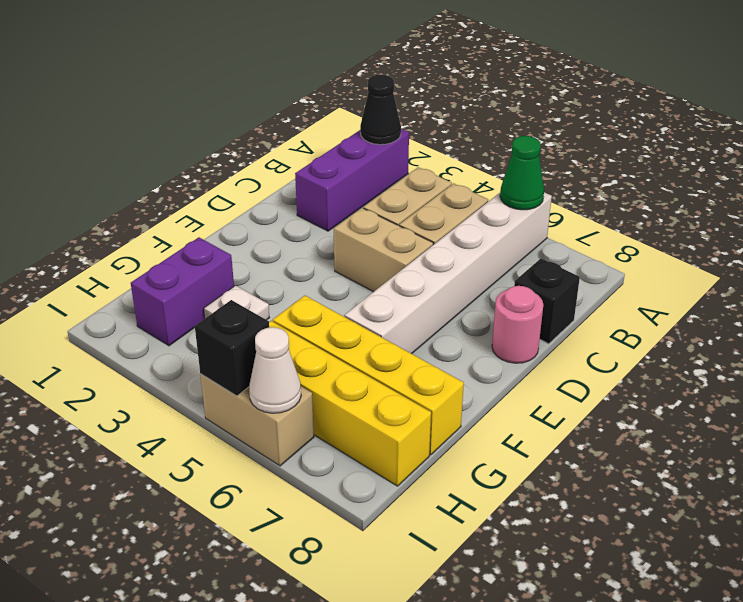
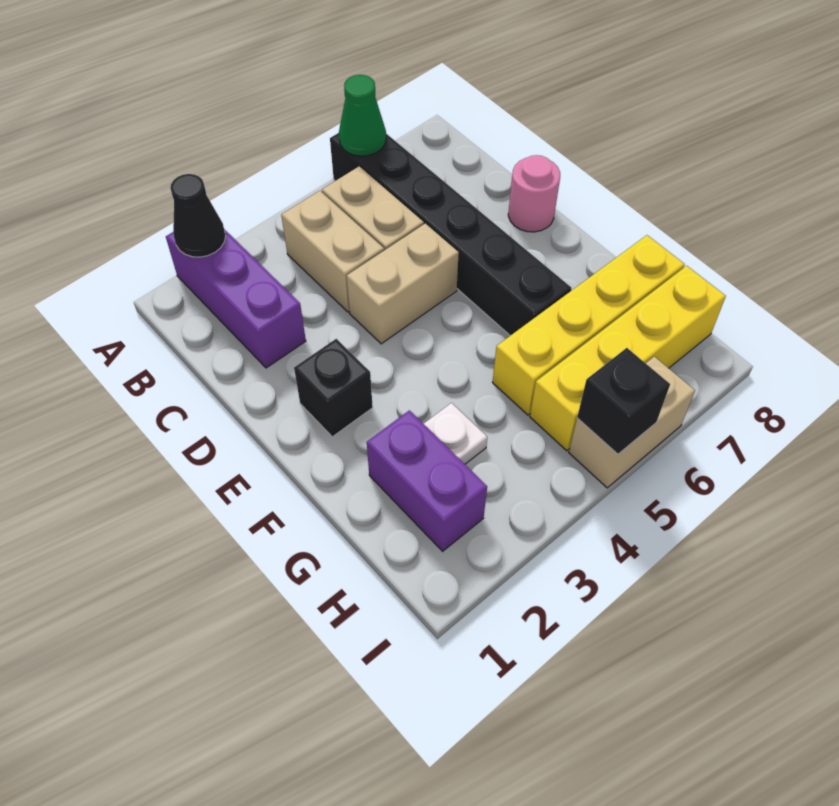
white 1x6 brick [344,192,552,354] -> black 1x6 brick [330,133,571,336]
black 1x1 brick [514,258,580,344] -> black 1x1 brick moved to [294,339,373,437]
white 1x1 cone [249,327,301,413] -> none

